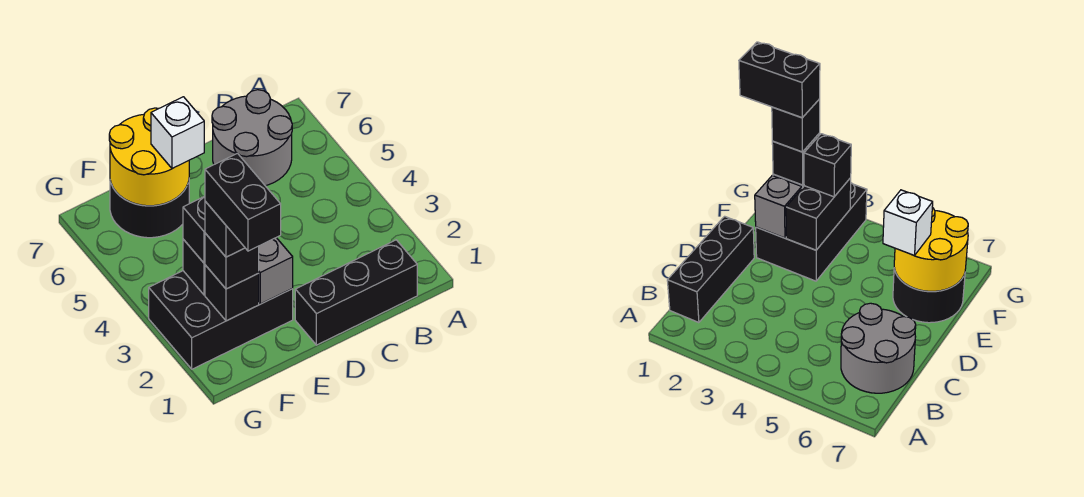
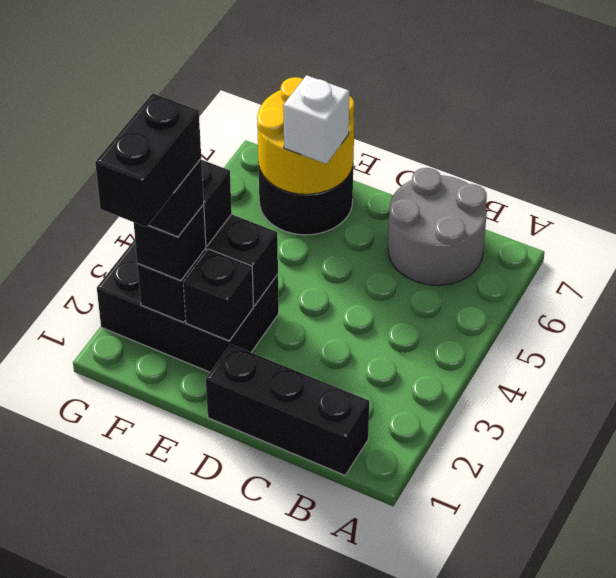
grey 1x1 brick [259,238,293,304] -> black 1x1 brick [183,249,253,341]

